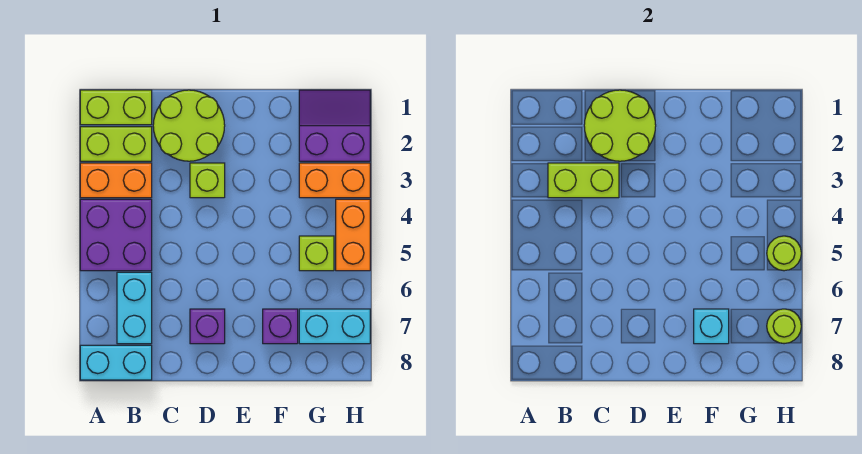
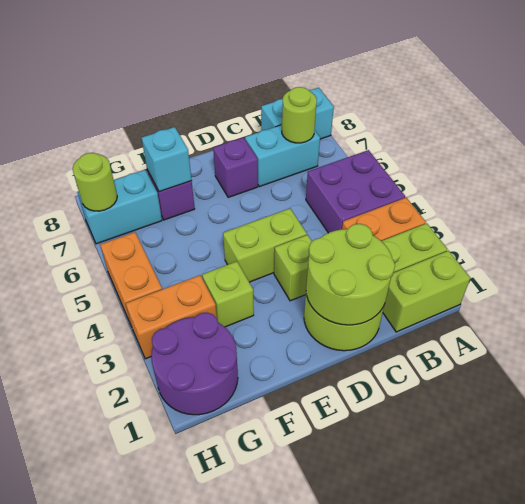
lime 1x2 brick [548,163,619,198] -> lime 1x2 brick moved to [223,208,307,282]
cyan 1x2 brick [117,272,152,344] -> cyan 1x2 brick turned to [245,125,320,187]
purple 2x2 slope [299,90,370,161] -> purple 2x2 round brick [151,312,238,415]
lime 1x1 brick [299,236,334,271] -> lime 1x1 brick moved to [202,261,254,327]
lime 1x1 round brick [767,236,801,271] -> lime 1x1 round brick moved to [282,87,317,143]

